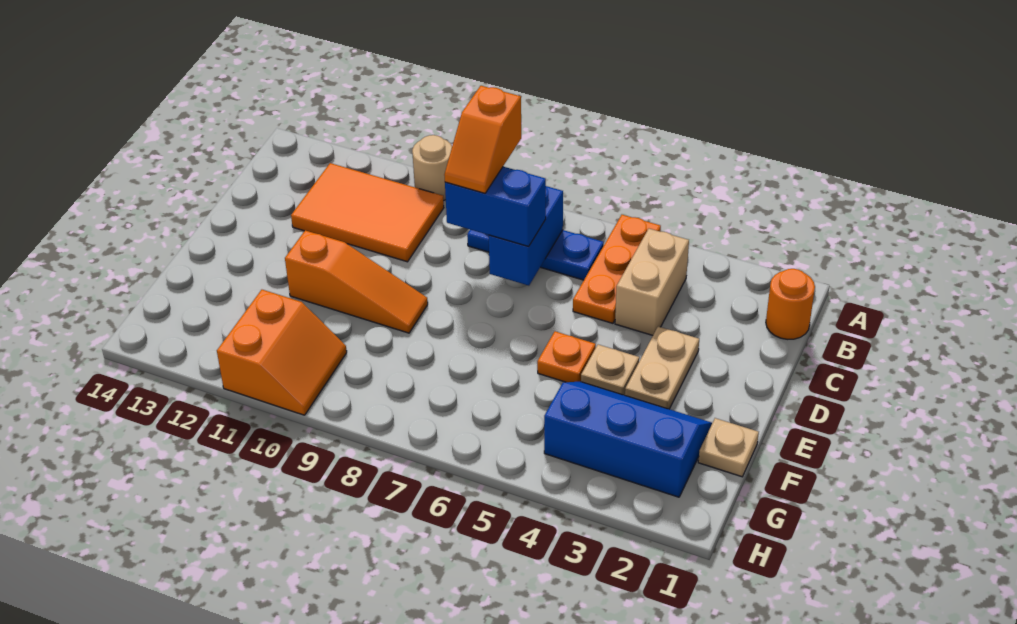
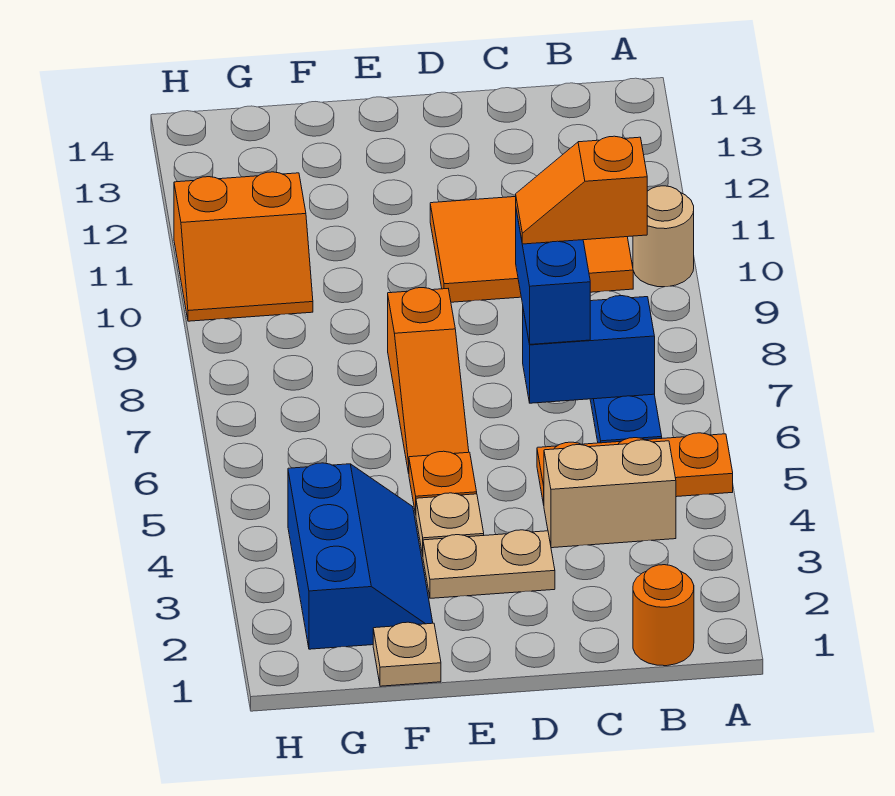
orange 2x3 tile [291,163,444,262] -> orange 2x3 tile turned to [430,197,633,302]
orange 1x3 slope [285,230,428,333] -> orange 1x3 slope moved to [388,288,469,473]

